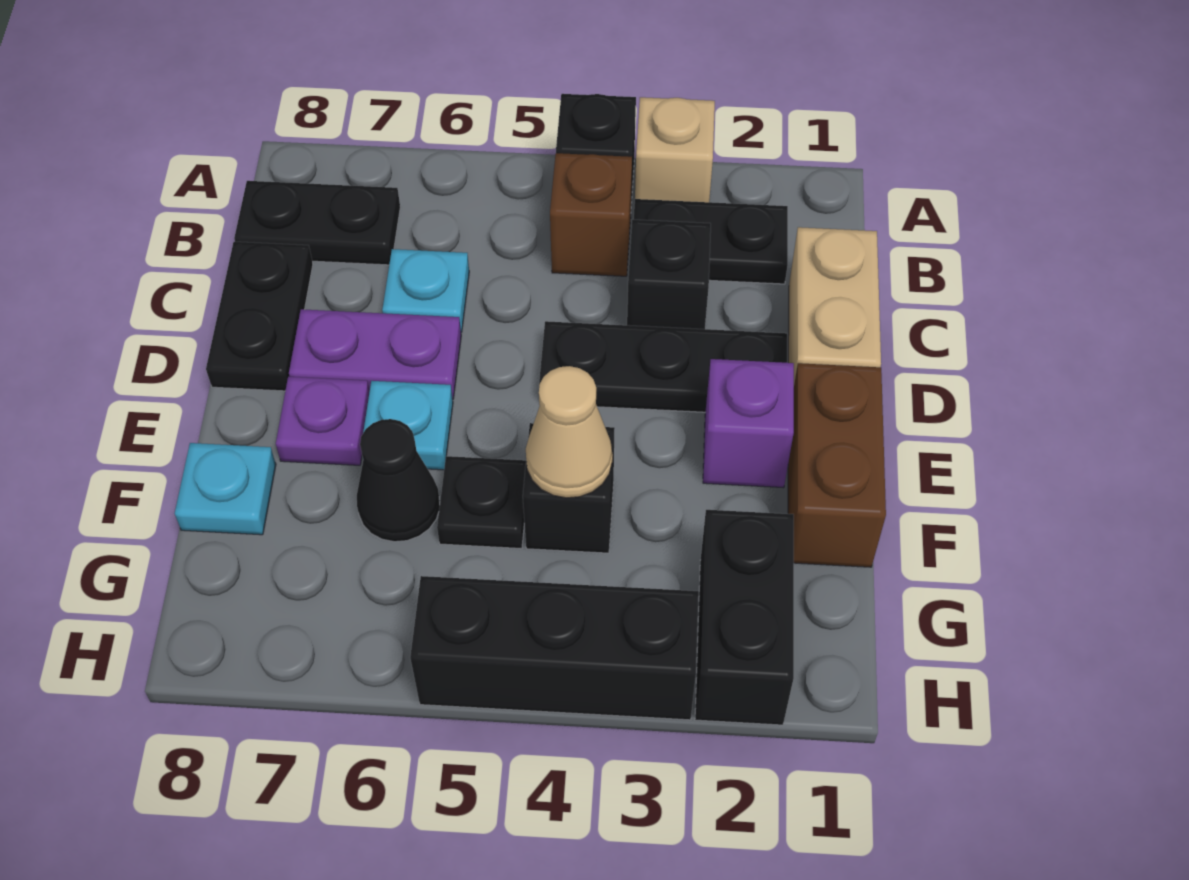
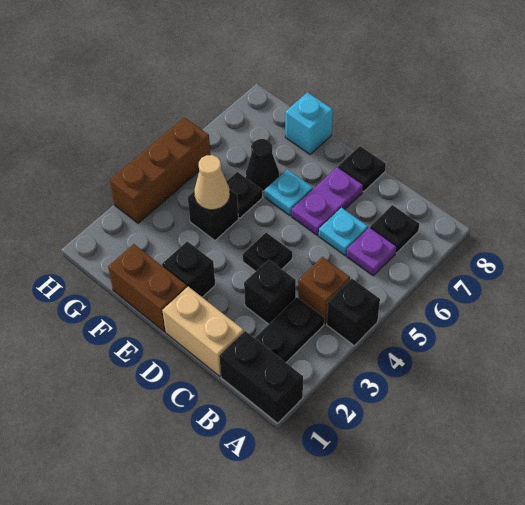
tan 1x1 brick [635,97,715,202] -> none
black 1x2 plate [234,181,400,265] -> black 1x1 plate [370,205,419,253]
black 1x2 plate [206,242,313,391] -> black 1x1 plate [338,146,386,192]
black 1x3 plate [539,321,787,412] -> black 1x1 plate [243,233,292,271]
purple 1x1 brick [703,359,794,488] -> black 1x1 brick [162,241,215,297]
purple 1x1 plate [276,377,369,465] -> purple 1x1 plate moved to [346,227,396,276]
cyan 1x1 plate [175,443,276,535] -> cyan 1x1 brick [285,92,333,154]
black 1x2 brick [695,510,794,725] -> black 1x2 brick moved to [219,331,303,423]
black 1x3 brick [410,576,699,720] -> brown 1x3 brick [110,117,211,223]

